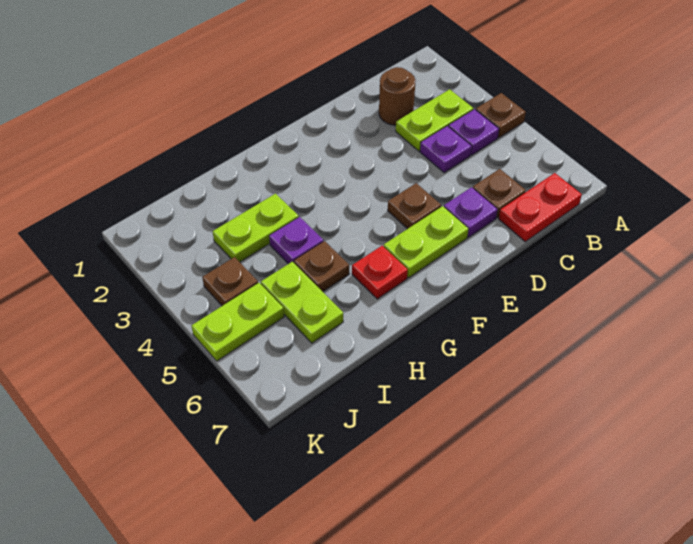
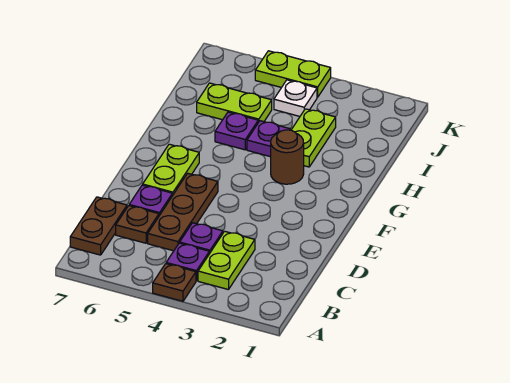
red 1x2 plate [499,173,582,242] -> brown 1x2 plate [70,197,127,255]
brown 1x1 round brick [379,67,416,125] -> brown 1x1 round brick moved to [271,130,304,184]
brown 1x1 plate [388,183,441,229] -> brown 1x3 plate [148,173,218,251]
red 1x1 plate [352,246,408,299] -> none
brown 1x1 plate [294,241,349,292] -> purple 1x1 plate [215,112,258,150]
brown 1x1 plate [202,257,258,306] -> white 1x1 plate [274,80,317,116]
lime 1x2 plate [191,283,284,361] -> lime 1x2 plate turned to [255,51,331,97]

